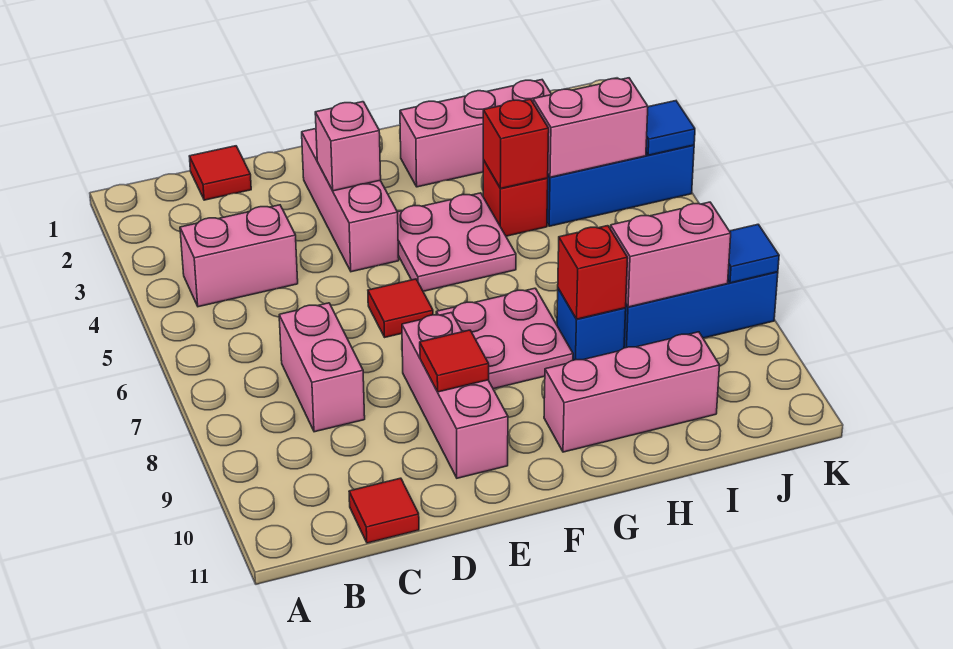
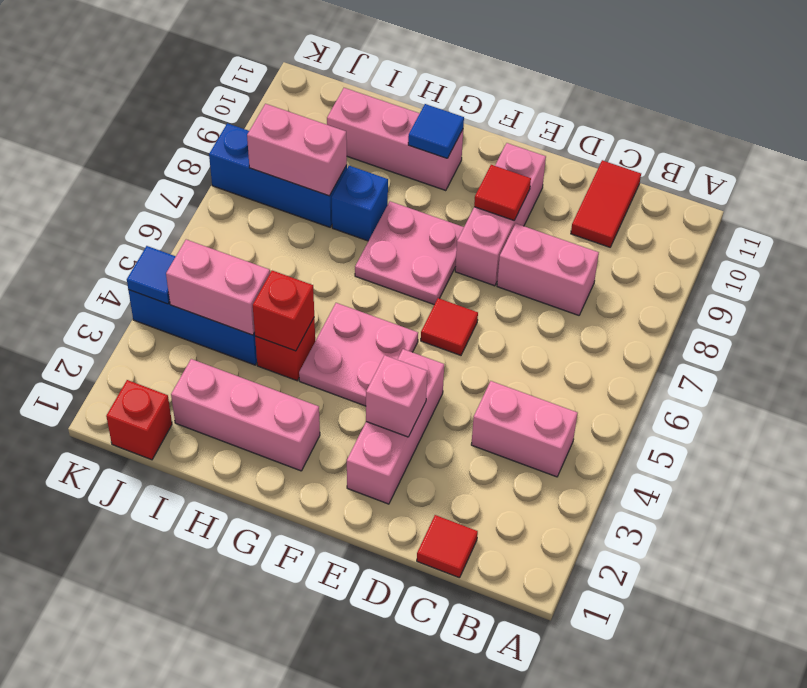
pink 1x2 brick [279,303,365,432] -> pink 1x2 brick turned to [497,224,599,315]
red 1x1 tile [349,478,419,543] -> red 1x2 tile [571,160,641,247]
red 1x1 brick [558,226,628,319] -> red 1x1 brick moved to [106,380,172,460]
blue 1x1 tile [728,224,779,283] -> blue 1x1 tile moved to [408,104,464,158]

